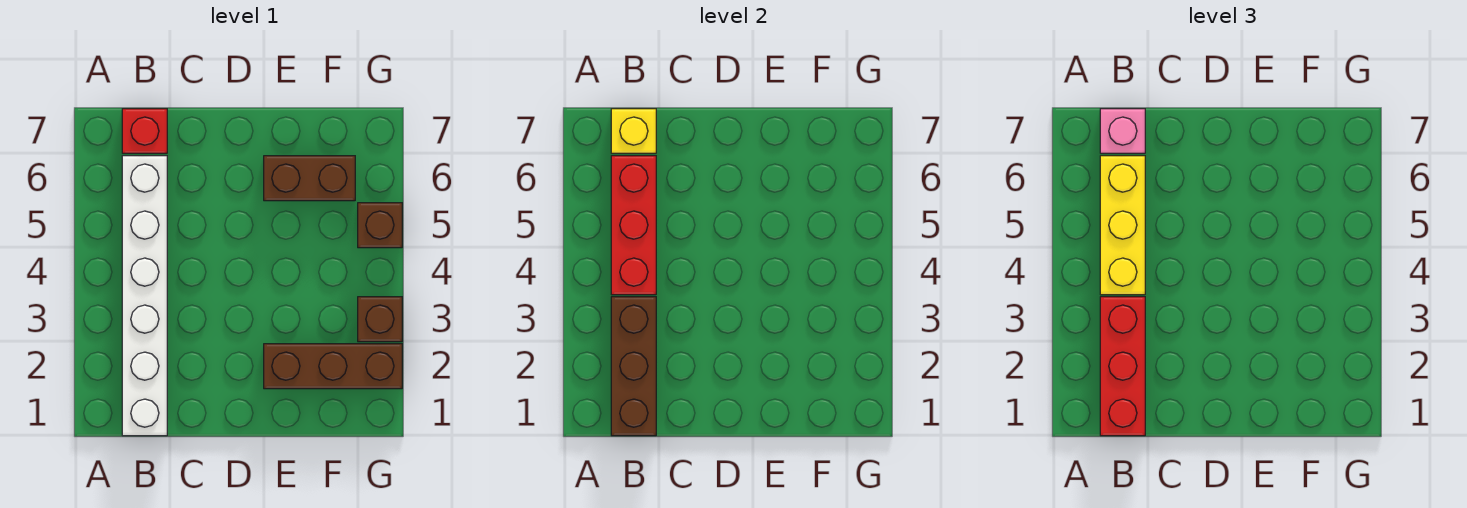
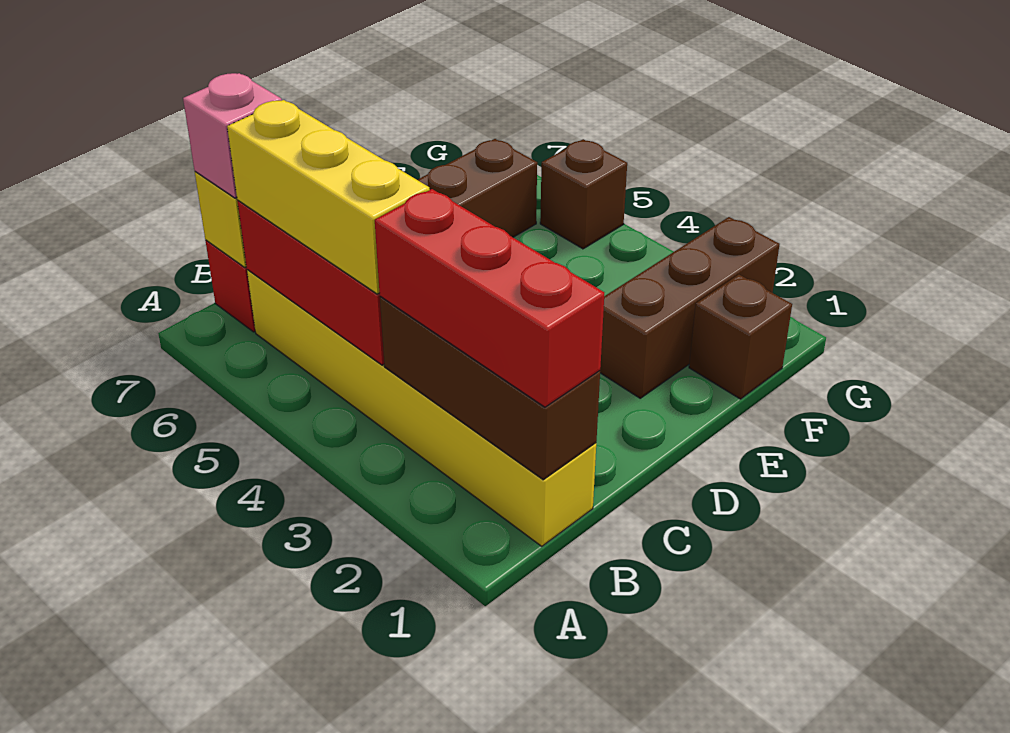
white 1x6 brick [122,156,167,436] -> yellow 1x6 brick [247,270,596,546]
brown 1x1 brick [358,297,402,342] -> brown 1x1 brick moved to [689,275,792,399]

